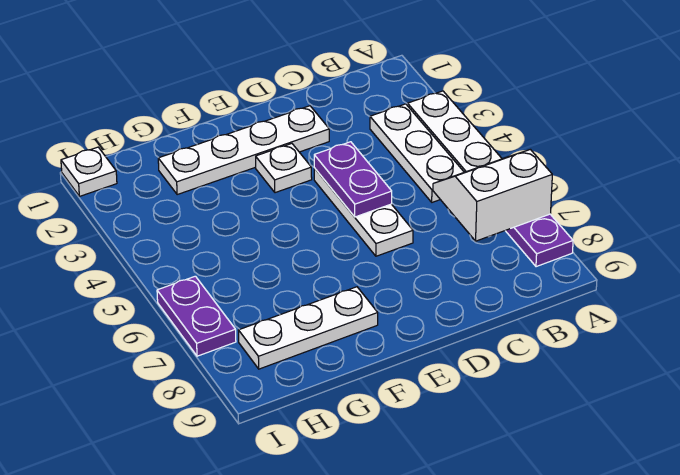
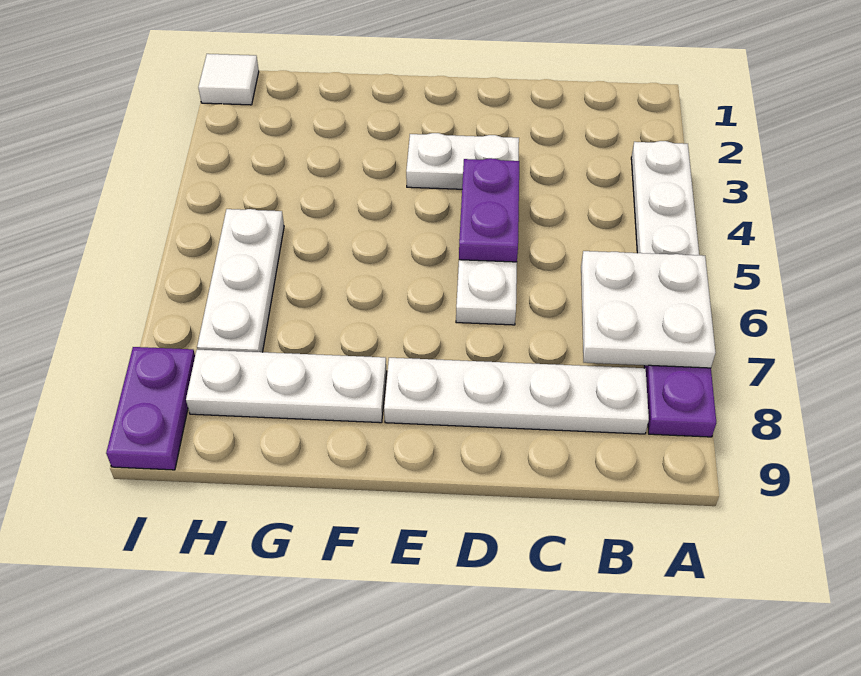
white 2x2 slope [433,149,552,241] -> white 2x2 plate [581,251,716,368]
white 1x3 plate [370,104,464,202] -> white 1x3 plate moved to [197,209,284,352]
white 1x4 plate [158,106,329,195] -> white 1x4 plate moved to [384,358,649,434]
white 1x1 plate [256,144,312,193] -> white 1x2 plate [406,133,519,189]
white 1x1 plate [61,147,117,196] -> white 1x1 tile [198,54,259,105]
purple 1x2 plate [157,276,236,356] -> purple 1x2 plate moved to [106,347,195,470]

